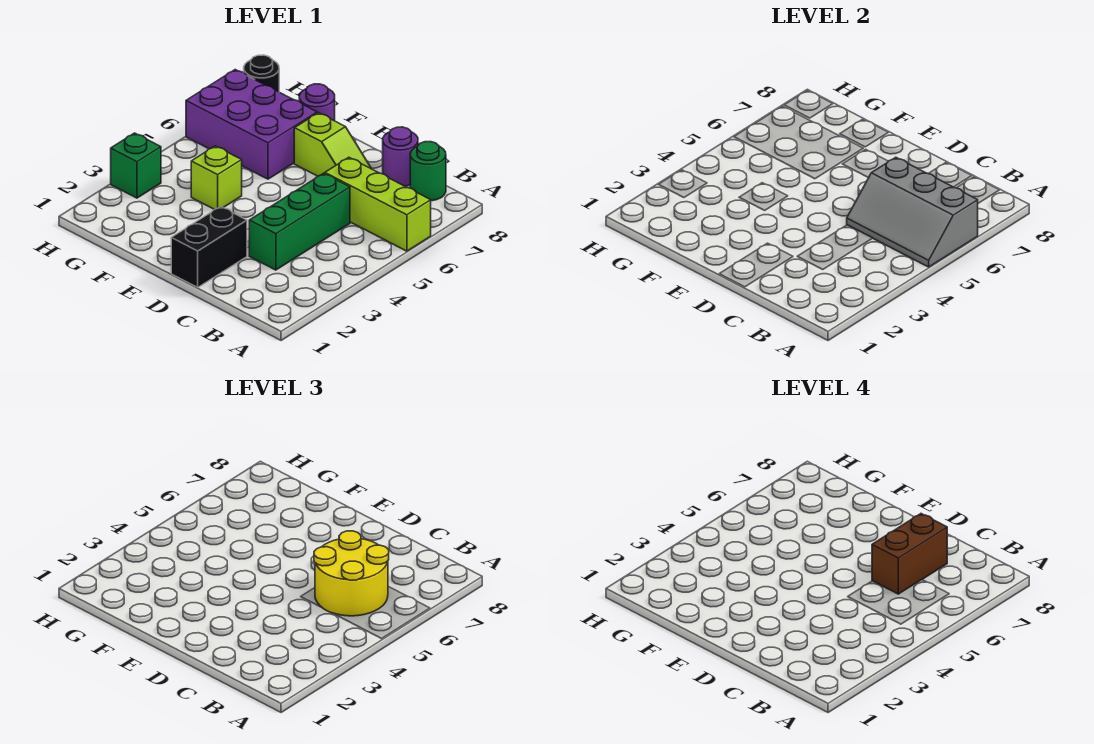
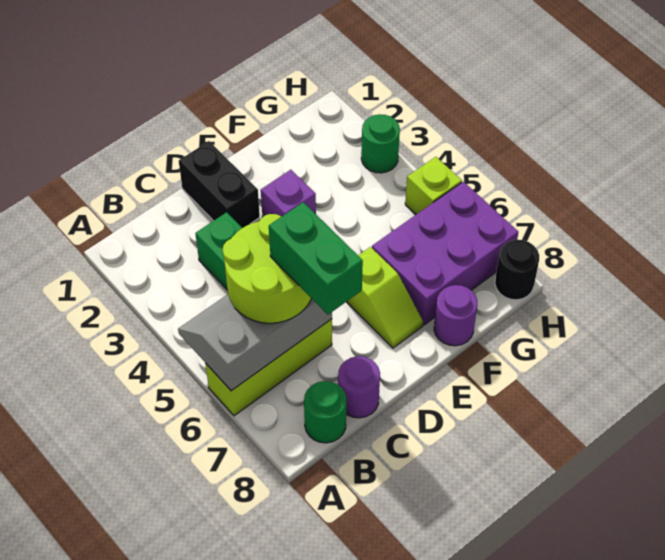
yellow 2x2 round brick [314,531,389,616] -> lime 2x2 round brick [223,214,311,323]
brown 1x2 brick [872,514,947,594] -> green 1x2 brick [269,202,363,315]
lime 1x2 slope [294,113,372,176] -> lime 1x2 slope turned to [347,247,423,348]
none -> purple 1x1 brick [261,170,316,217]
lime 1x1 brick [191,146,242,210] -> lime 1x1 brick moved to [405,157,462,214]
green 1x1 brick [111,133,161,198] -> green 1x1 round brick [361,114,400,173]

